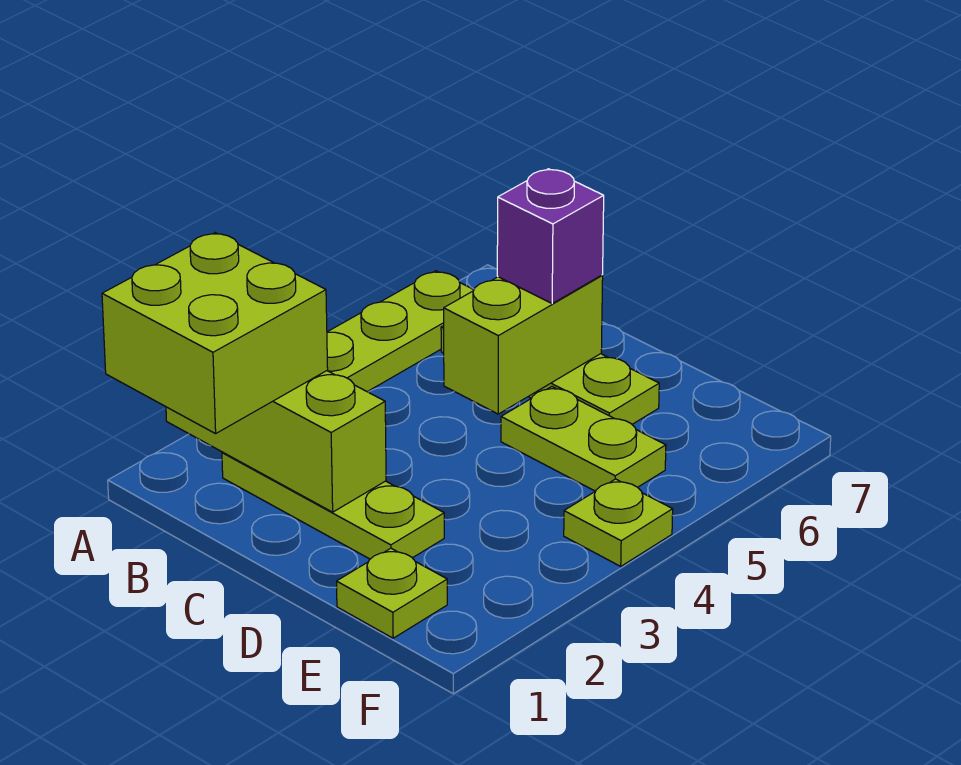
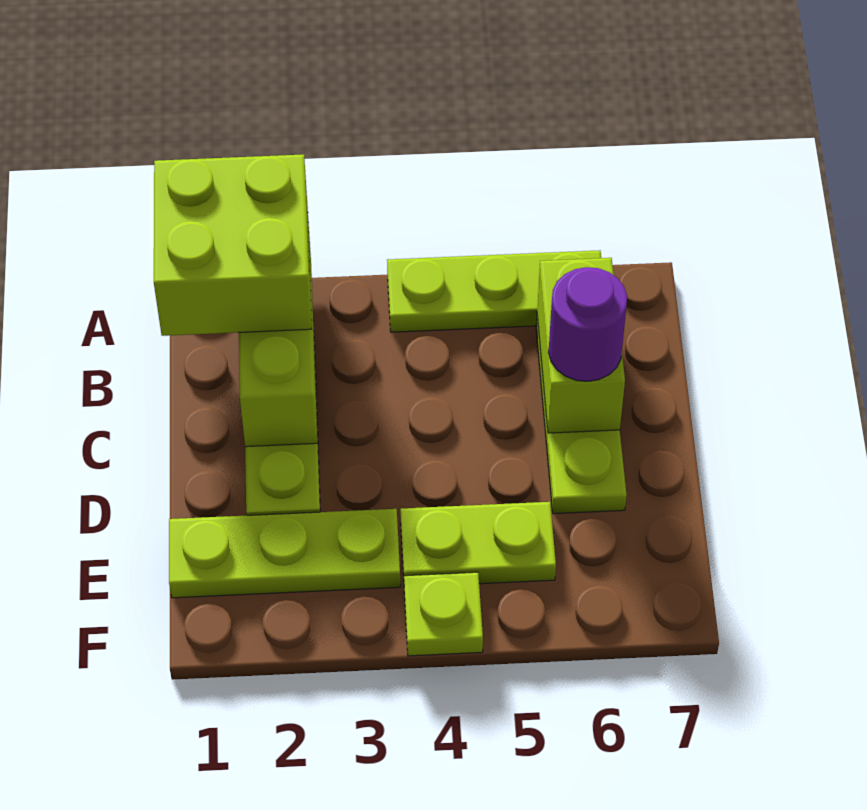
lime 1x2 brick [444,275,603,414] -> lime 1x2 brick turned to [537,258,625,433]
purple 1x1 brick [497,169,604,303] -> purple 1x1 round brick [548,267,627,381]
lime 1x2 plate [501,387,666,491] -> lime 1x2 plate turned to [400,502,556,584]
lime 1x1 plate [337,548,447,638] -> lime 1x3 plate [169,509,400,598]

